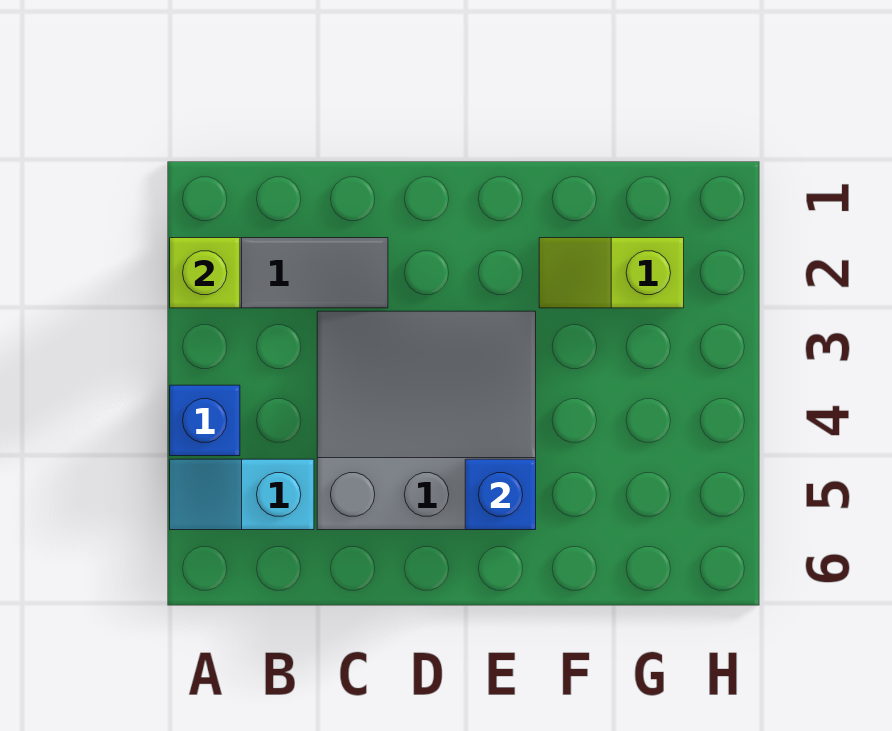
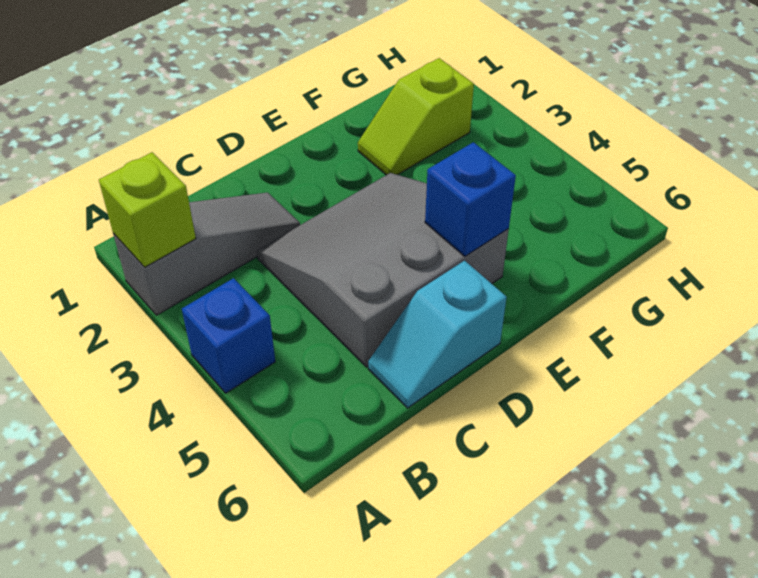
cyan 1x2 slope [170,459,314,530] -> cyan 1x2 slope moved to [368,261,507,408]

